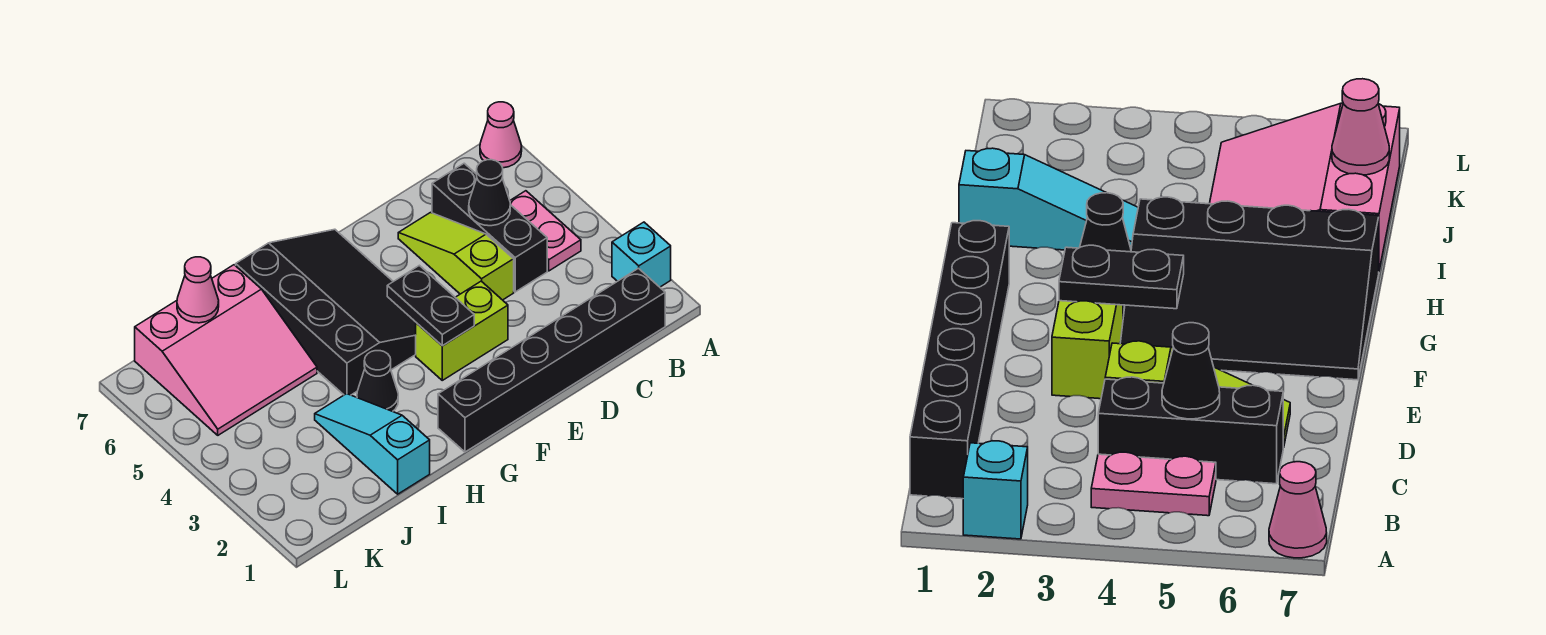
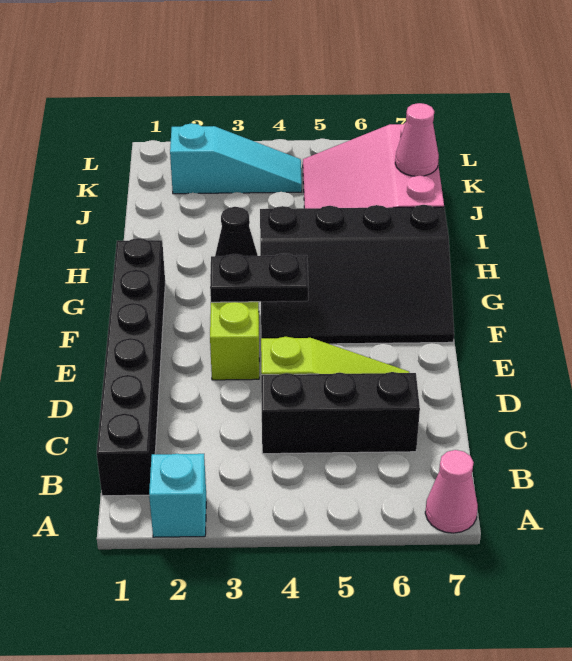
pink 1x2 plate [510,191,581,271] -> none
black 1x1 cone [469,160,510,226] -> none
cyan 1x3 slope [315,394,430,494] -> cyan 1x3 slope moved to [170,123,302,194]

